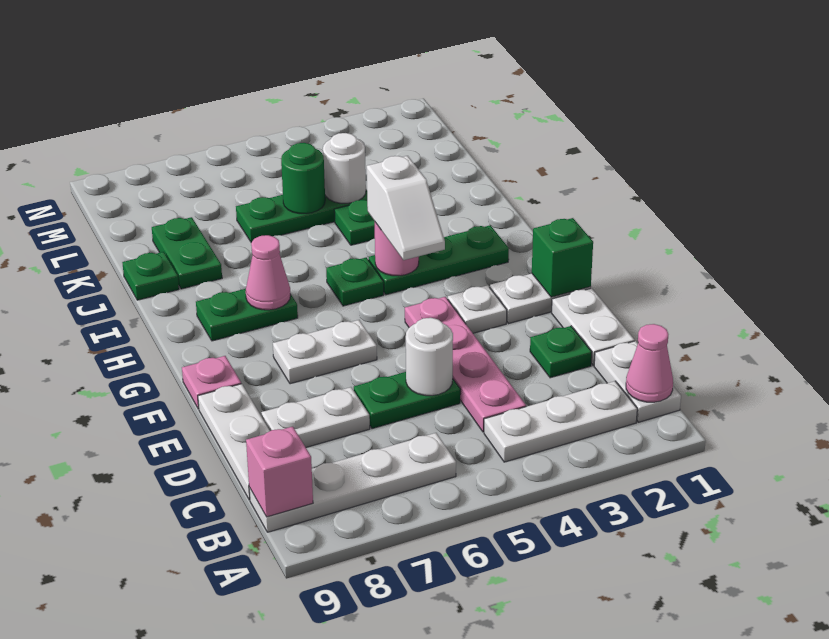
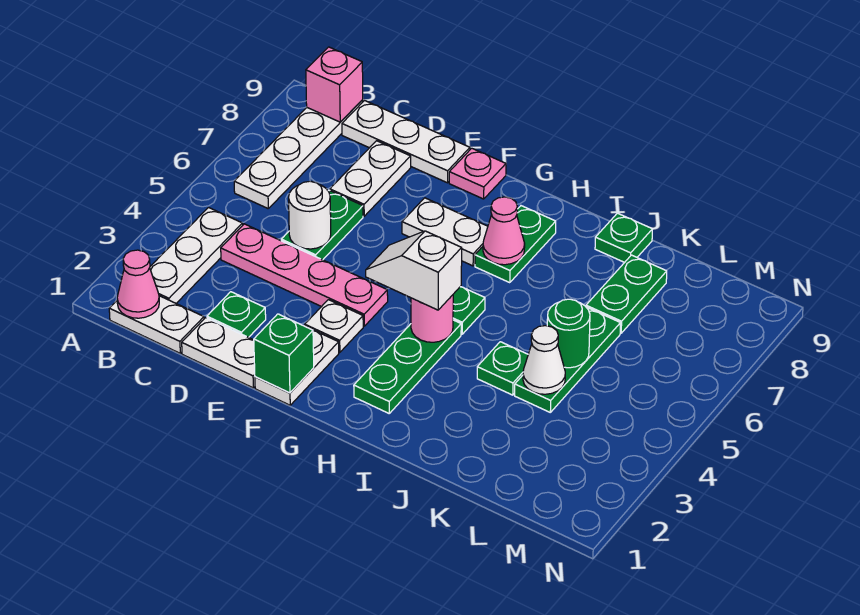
white 1x2 plate [273,320,377,384] -> white 1x2 plate turned to [402,198,488,266]
green 1x2 plate [152,217,222,289] -> green 1x2 plate turned to [586,255,667,333]
white 1x1 round brick [323,133,366,203] -> white 1x1 cone [523,326,565,394]

